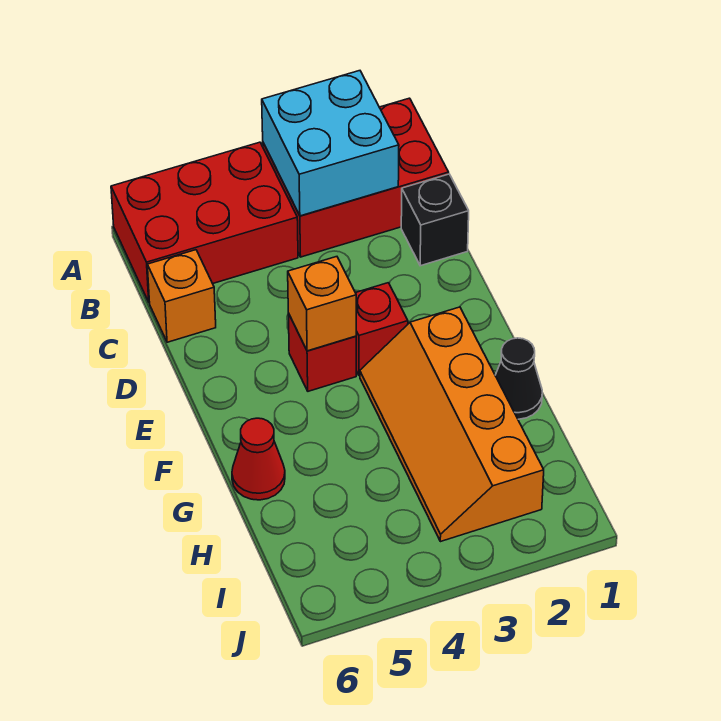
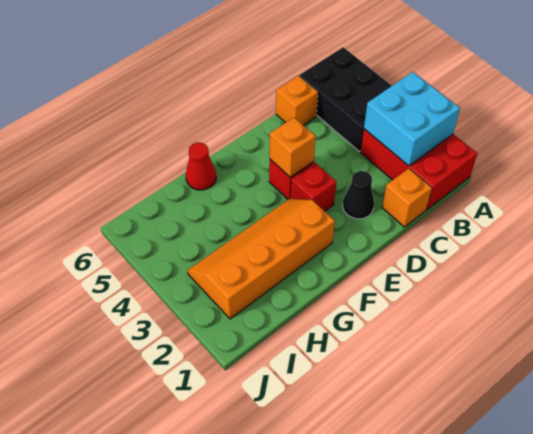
red 2x3 brick [111,142,298,303] -> black 2x3 brick [299,47,392,151]
black 1x1 brick [401,174,469,266] -> orange 1x1 brick [382,169,432,227]
black 1x1 cone [495,338,542,419] -> black 1x1 cone moved to [343,171,374,219]

